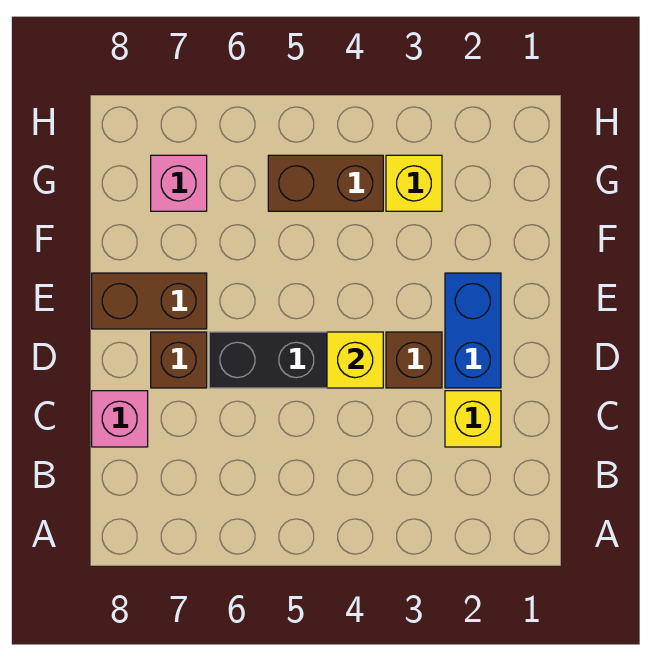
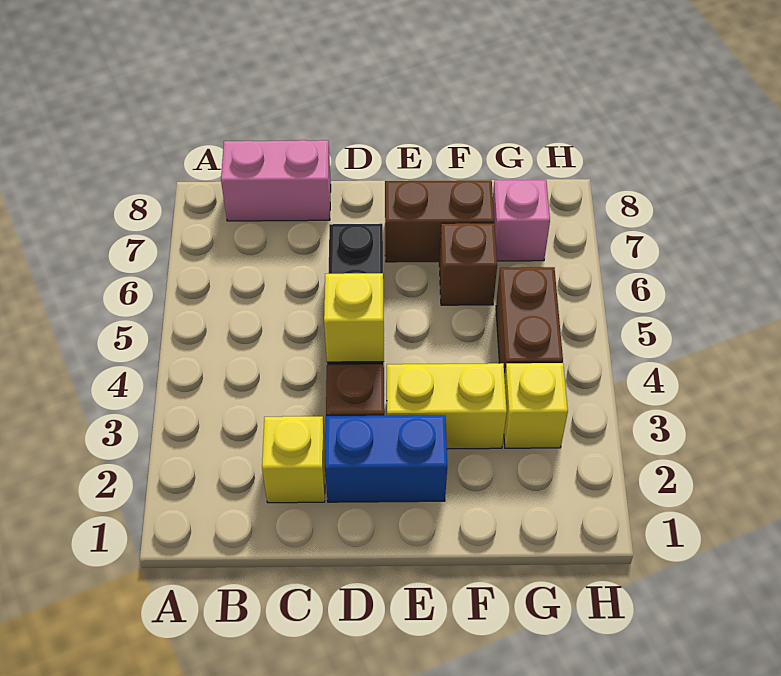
pink 1x1 brick [92,391,148,447] -> pink 1x2 brick [221,140,331,221]
brown 1x1 brick [151,332,207,388] -> brown 1x1 brick moved to [439,223,497,305]
none -> yellow 1x2 brick [387,363,507,449]
brown 1x2 brick [92,273,207,329] -> brown 1x2 brick turned to [385,180,494,262]

